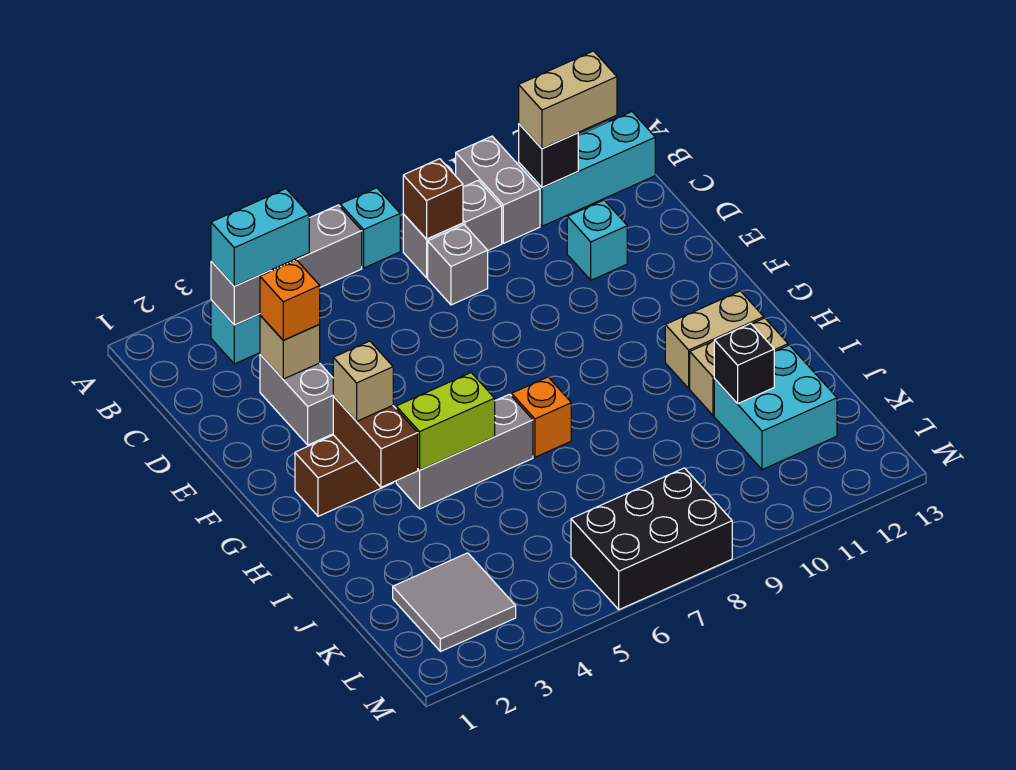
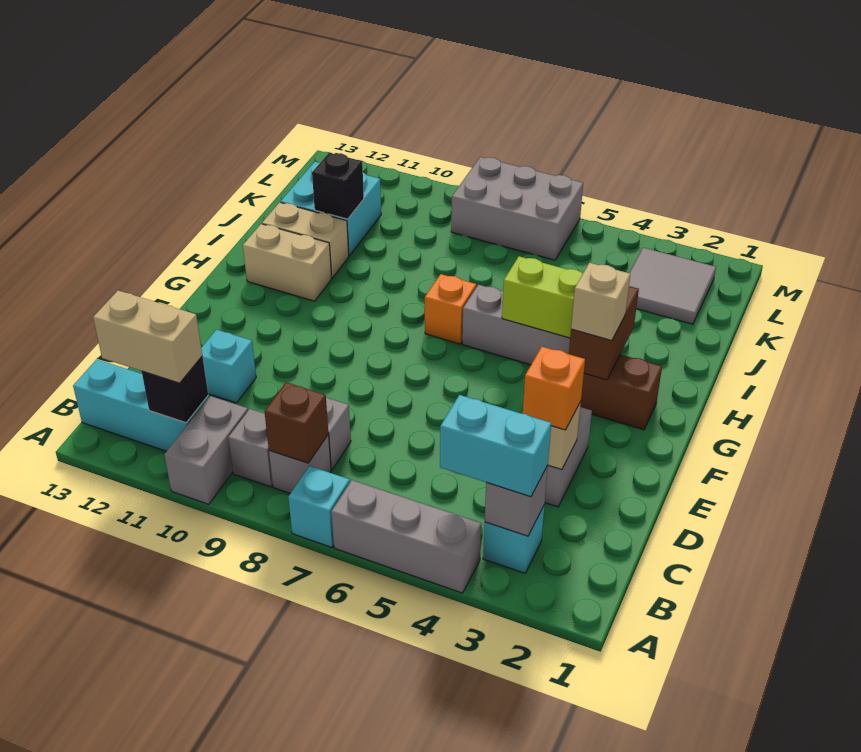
black 2x3 brick [571,468,732,610] -> grey 2x3 brick [451,157,583,260]

